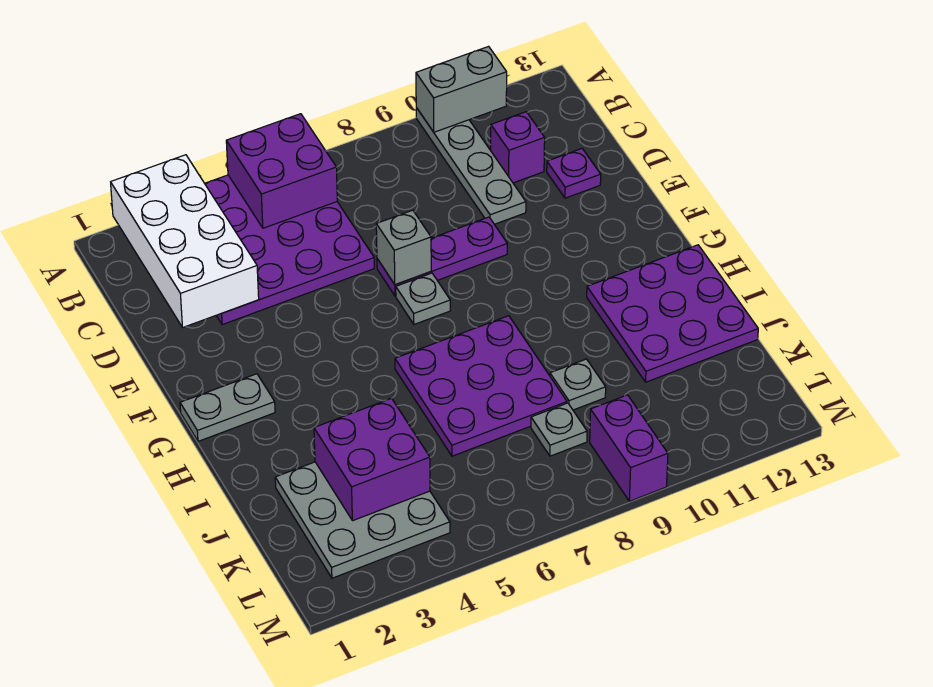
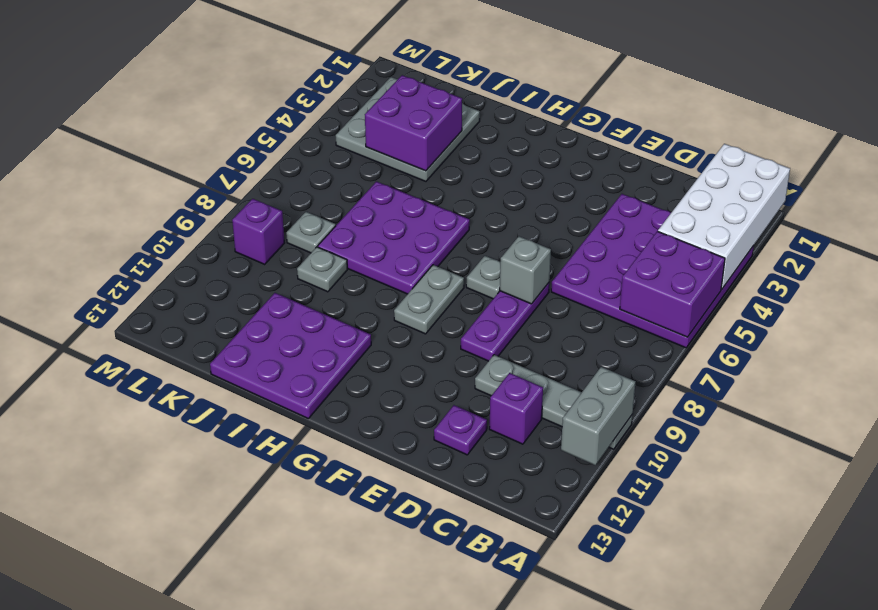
white 2x4 brick [111,155,259,327] -> white 2x4 brick turned to [658,144,790,290]
grey 1x2 plate [180,374,275,441] -> grey 1x2 plate moved to [394,265,464,334]
purple 1x2 brick [590,395,668,501] -> purple 1x1 brick [232,199,284,264]

